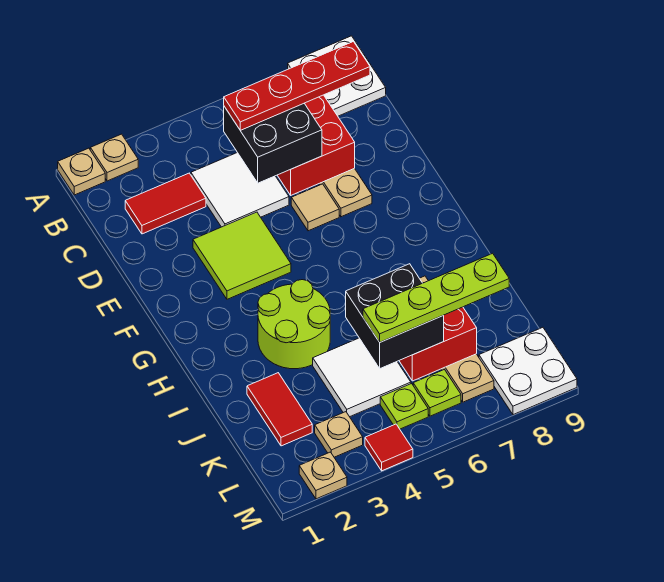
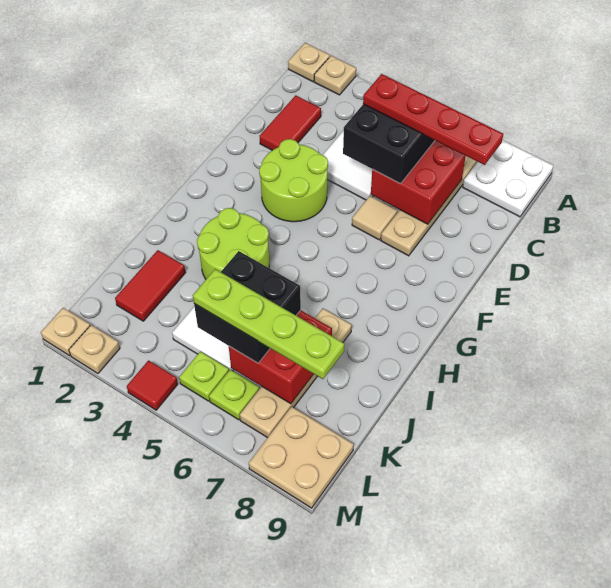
red 1x2 tile [125,173,206,234] -> red 1x2 tile turned to [260,95,321,150]
lime 2x2 tile [193,212,291,299] -> lime 2x2 round brick [259,139,328,222]
tan 1x1 plate [315,412,363,457] -> tan 1x1 plate moved to [41,308,90,356]
white 2x2 plate [479,327,577,415] -> tan 2x2 plate [249,407,354,508]

